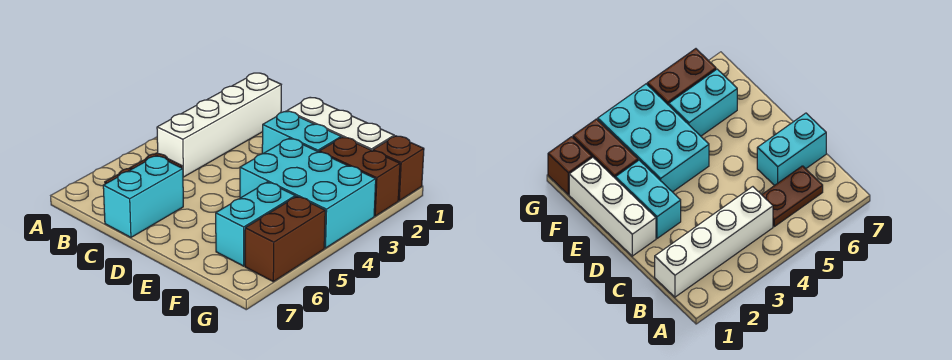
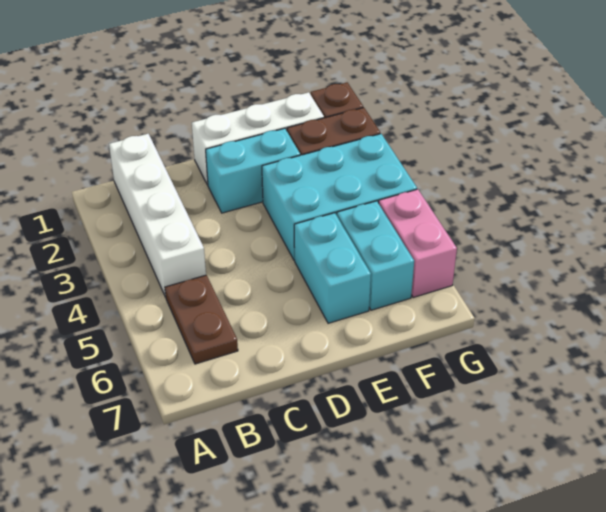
cyan 1x2 brick [103,156,183,237] -> cyan 1x2 brick moved to [294,213,371,323]
brown 1x2 brick [245,196,325,282] -> pink 1x2 brick [379,189,457,298]

